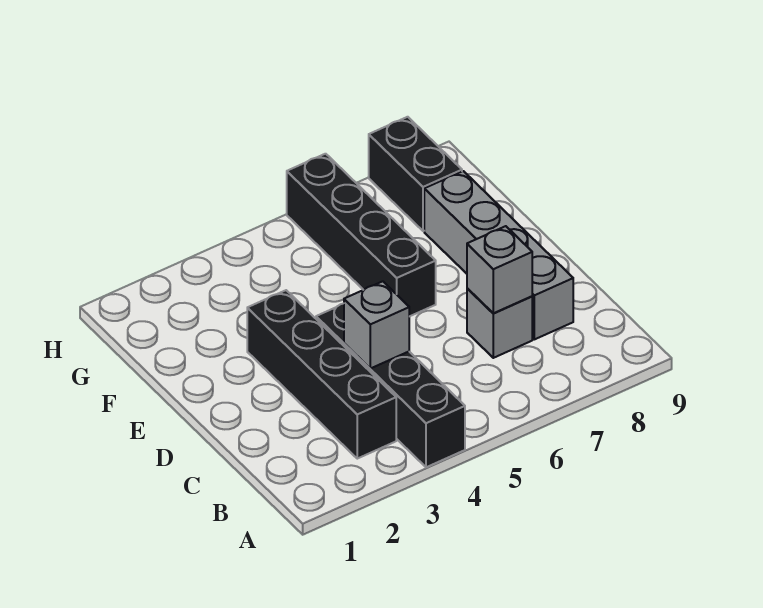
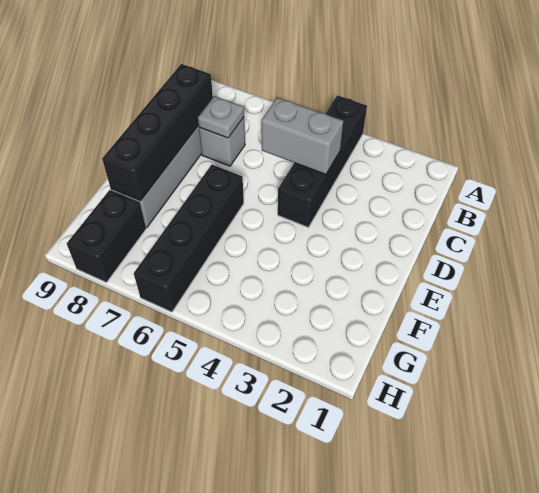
black 1x4 brick [247,290,396,459] -> black 1x4 brick moved to [102,64,213,201]
grey 1x1 brick [344,281,409,369] -> grey 1x2 brick [261,97,343,174]
grey 1x1 brick [467,226,532,313] -> grey 1x1 plate [198,96,244,138]

